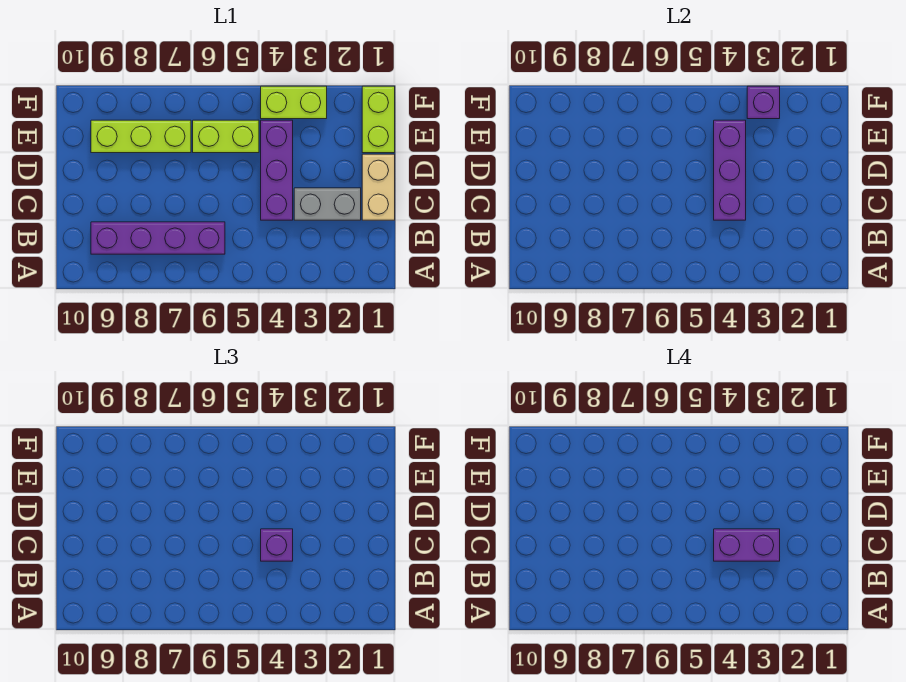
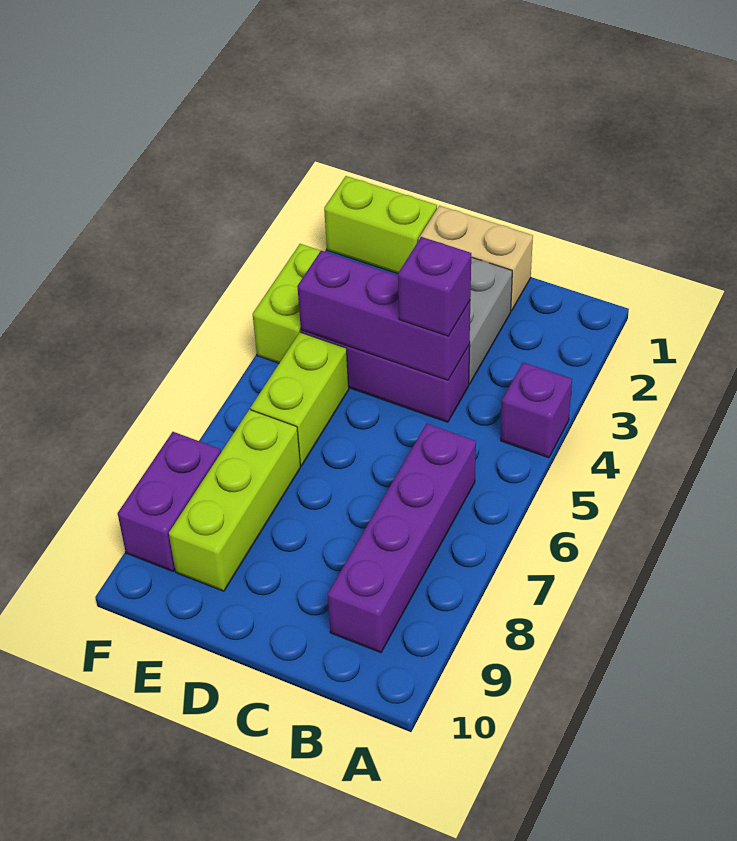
purple 1x2 brick [714,529,780,561] -> purple 1x2 brick moved to [118,432,221,571]
purple 1x1 brick [747,86,780,119] -> purple 1x1 brick moved to [501,362,572,458]

